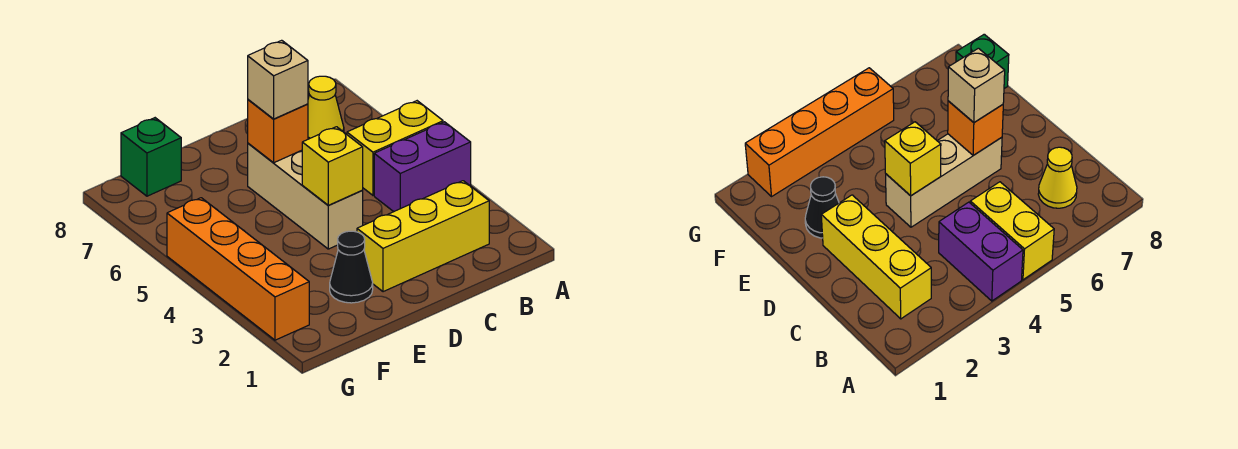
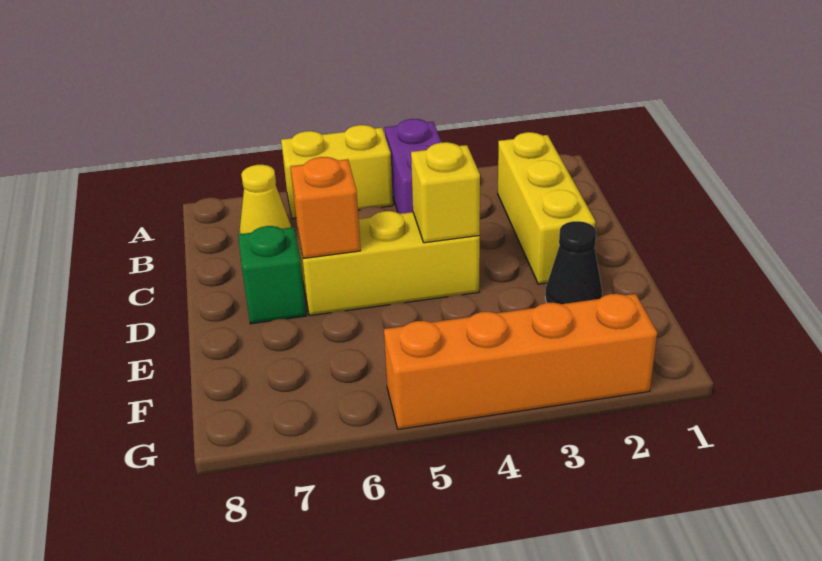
yellow 1x2 brick [347,101,443,195] -> yellow 1x2 brick turned to [281,125,393,219]
tan 1x3 brick [248,143,363,249] -> yellow 1x3 brick [297,211,480,316]
tan 1x1 brick [248,40,308,119] -> none
green 1x1 brick [121,118,181,196] -> green 1x1 brick moved to [238,226,306,324]

